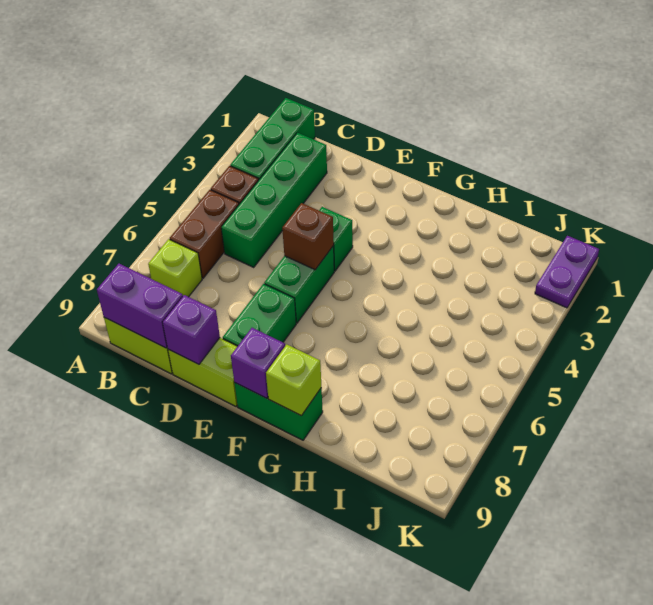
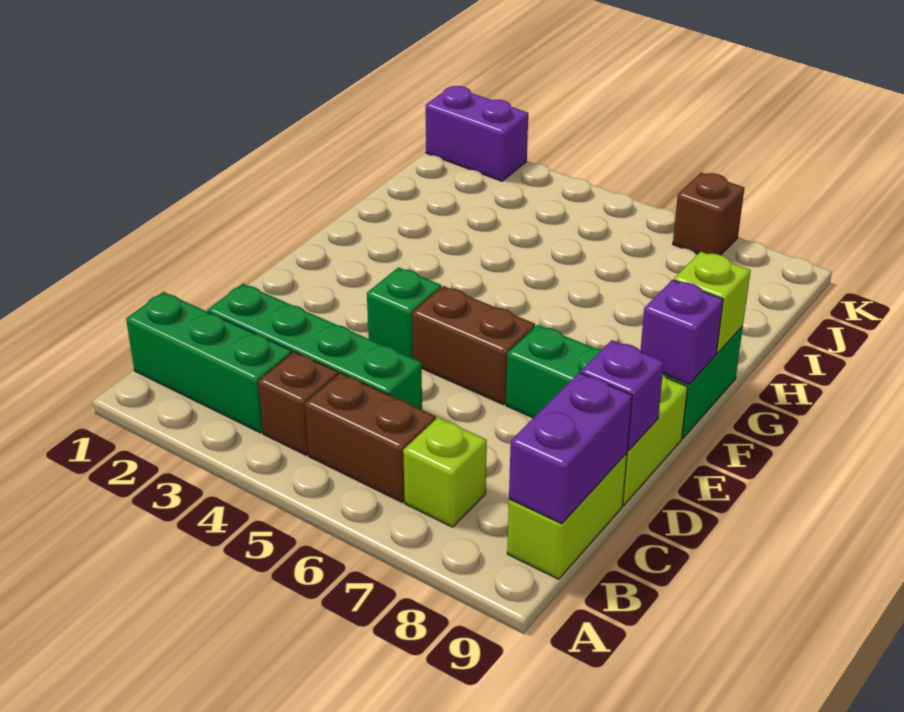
green 1x2 brick [264,246,334,323] -> brown 1x2 brick [412,286,535,405]
brown 1x1 brick [282,203,334,270] -> brown 1x1 brick moved to [673,173,744,255]
purple 1x2 plate [535,236,599,308] -> purple 1x2 brick [426,86,528,181]

